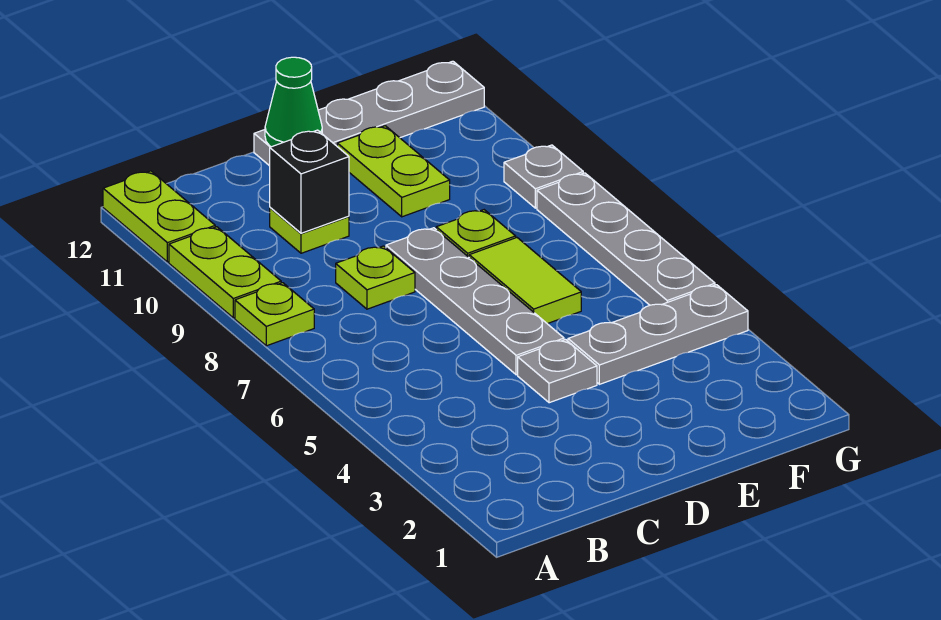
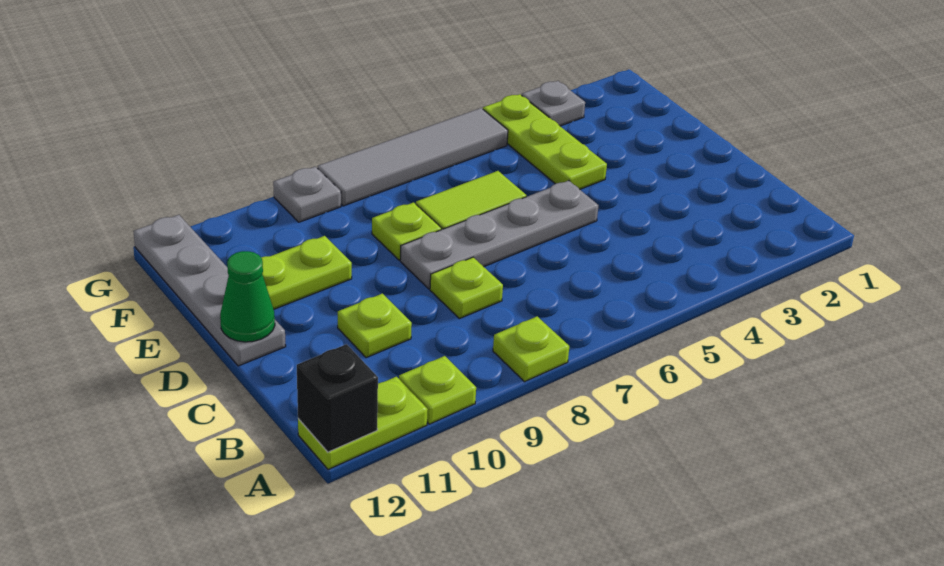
lime 1x2 plate [169,227,281,318] -> lime 1x1 plate [399,356,476,424]
black 1x1 brick [270,130,349,233] -> black 1x1 brick moved to [297,344,378,452]
grey 1x1 plate [518,340,597,403] -> grey 1x1 plate moved to [522,81,585,126]
grey 1x3 plate [568,285,748,384] -> lime 1x3 plate [483,94,607,189]
grey 1x4 plate [537,173,715,305] -> grey 1x4 tile [318,108,508,206]

